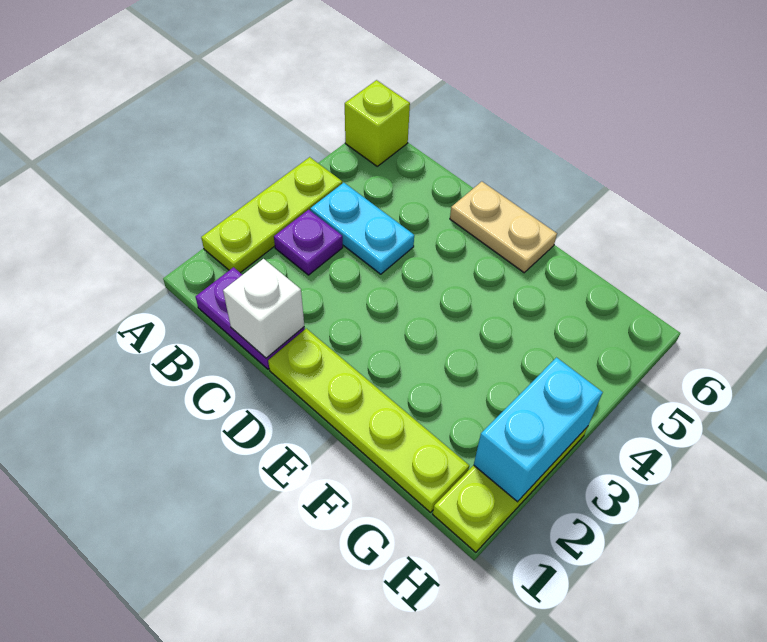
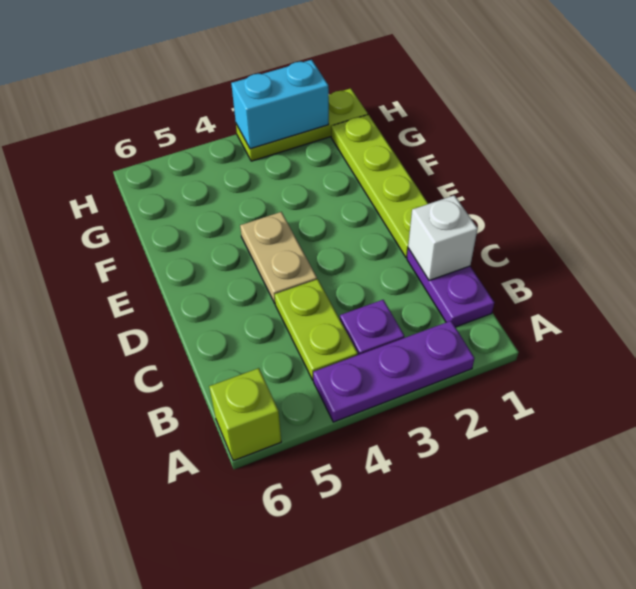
lime 1x3 plate [201,157,342,273] -> purple 1x3 plate [313,321,475,422]
cyan 1x2 plate [310,183,414,274] -> lime 1x2 plate [275,279,358,380]
tan 1x2 plate [450,182,557,273] -> tan 1x2 plate moved to [240,212,317,303]

